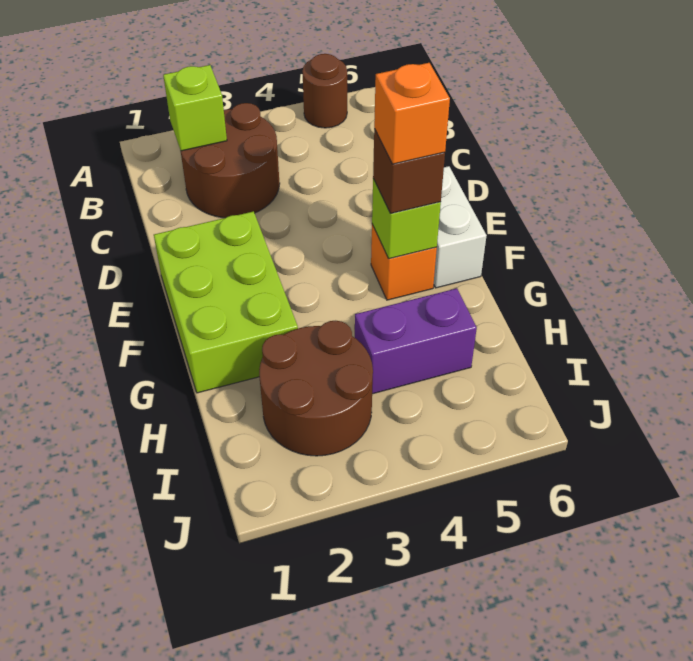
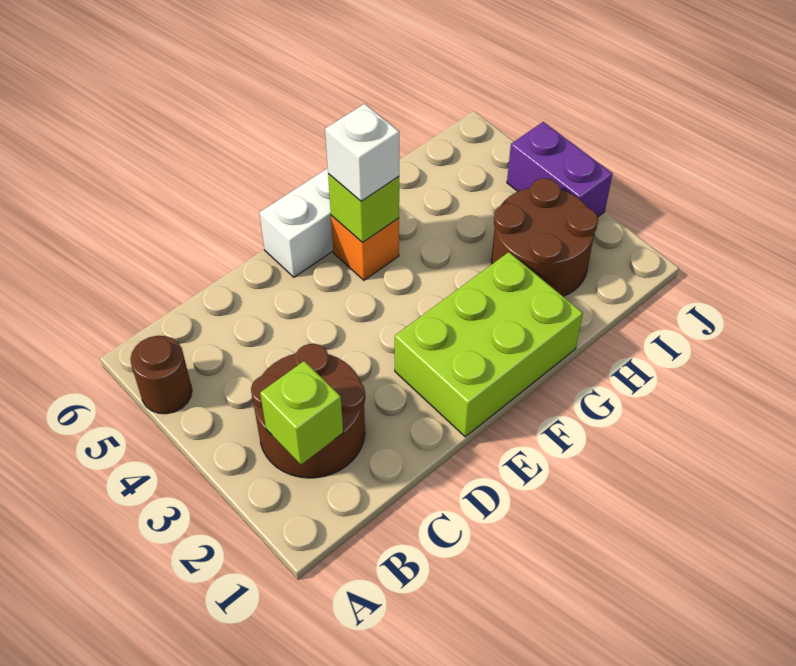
brown 1x1 brick [373,129,445,214] -> white 1x1 brick [325,104,399,201]
orange 1x1 brick [374,63,450,164] -> none
purple 1x2 brick [355,288,477,394] -> purple 1x2 brick moved to [507,122,612,217]

